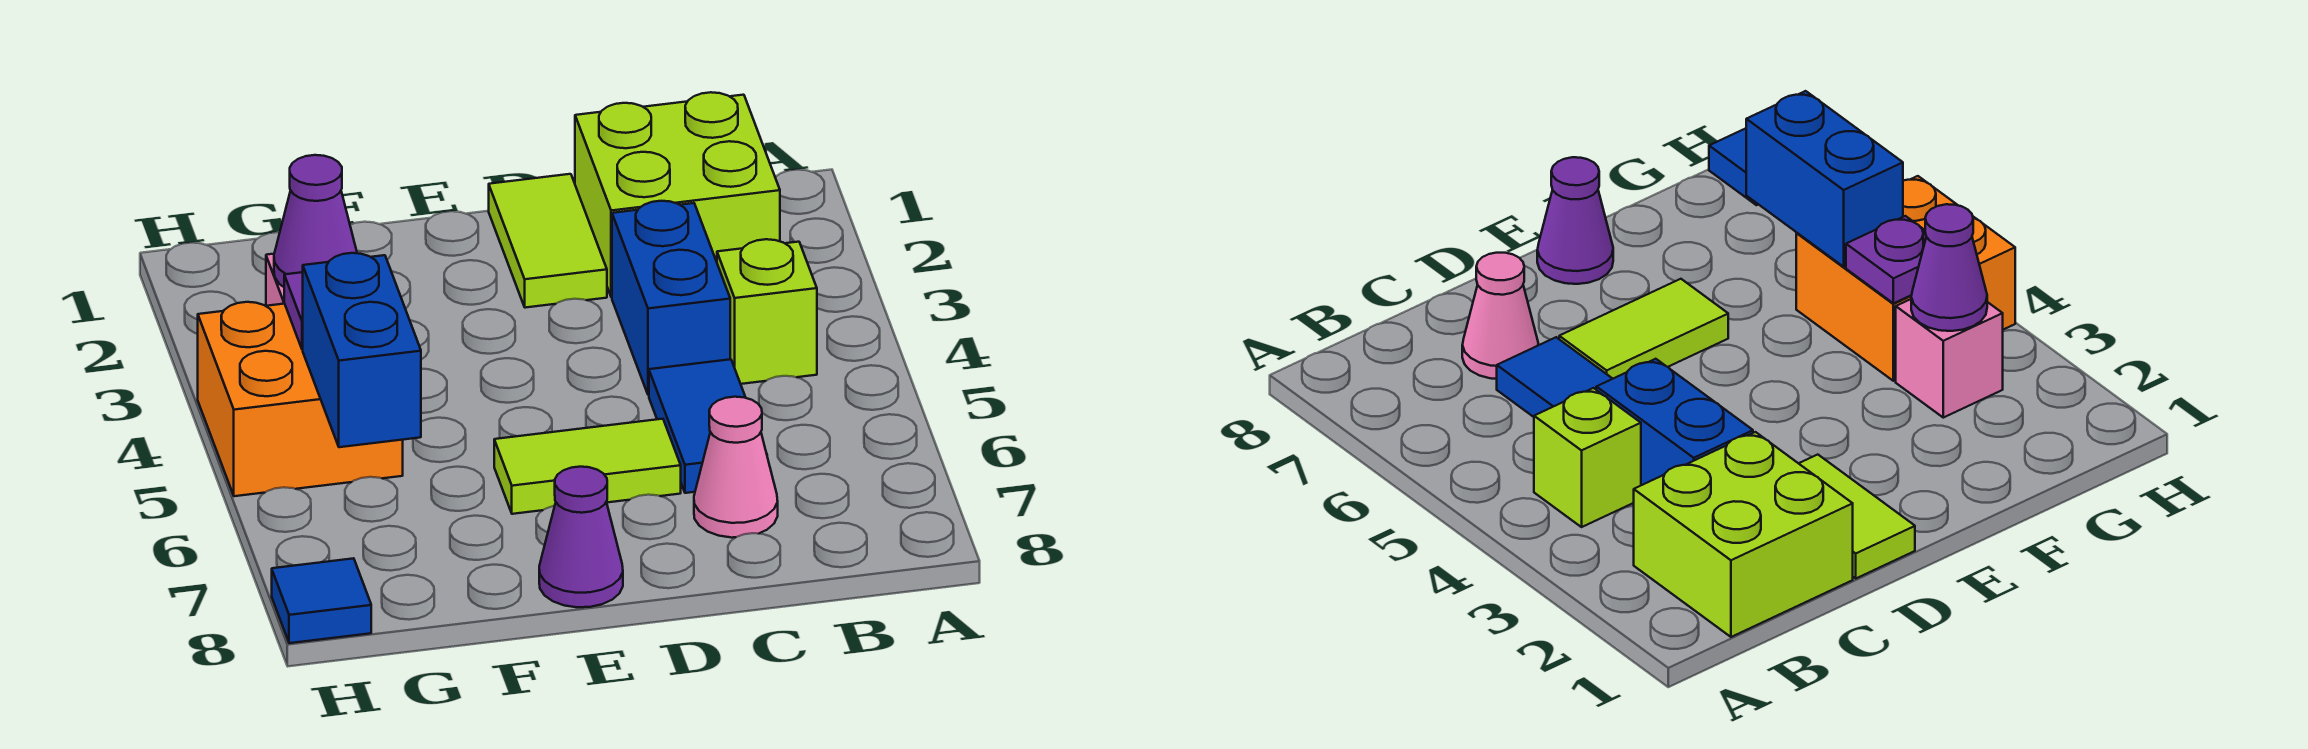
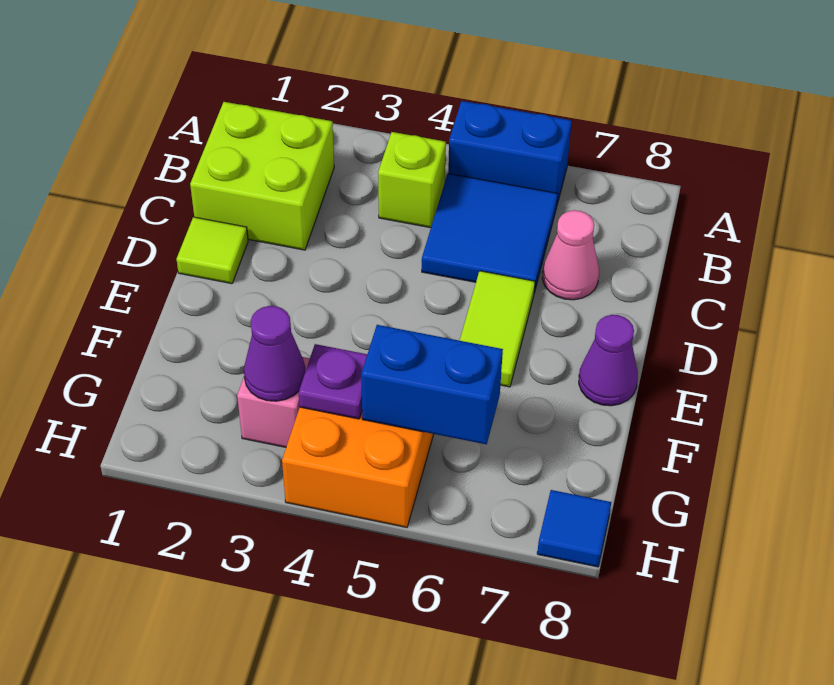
blue 1x2 brick [612,201,730,395] -> blue 1x2 brick moved to [448,101,572,204]
blue 1x2 tile [649,359,746,493] -> blue 2x2 tile [422,174,558,293]
lime 1x2 tile [489,174,607,308] -> lime 1x1 tile [176,217,248,284]

